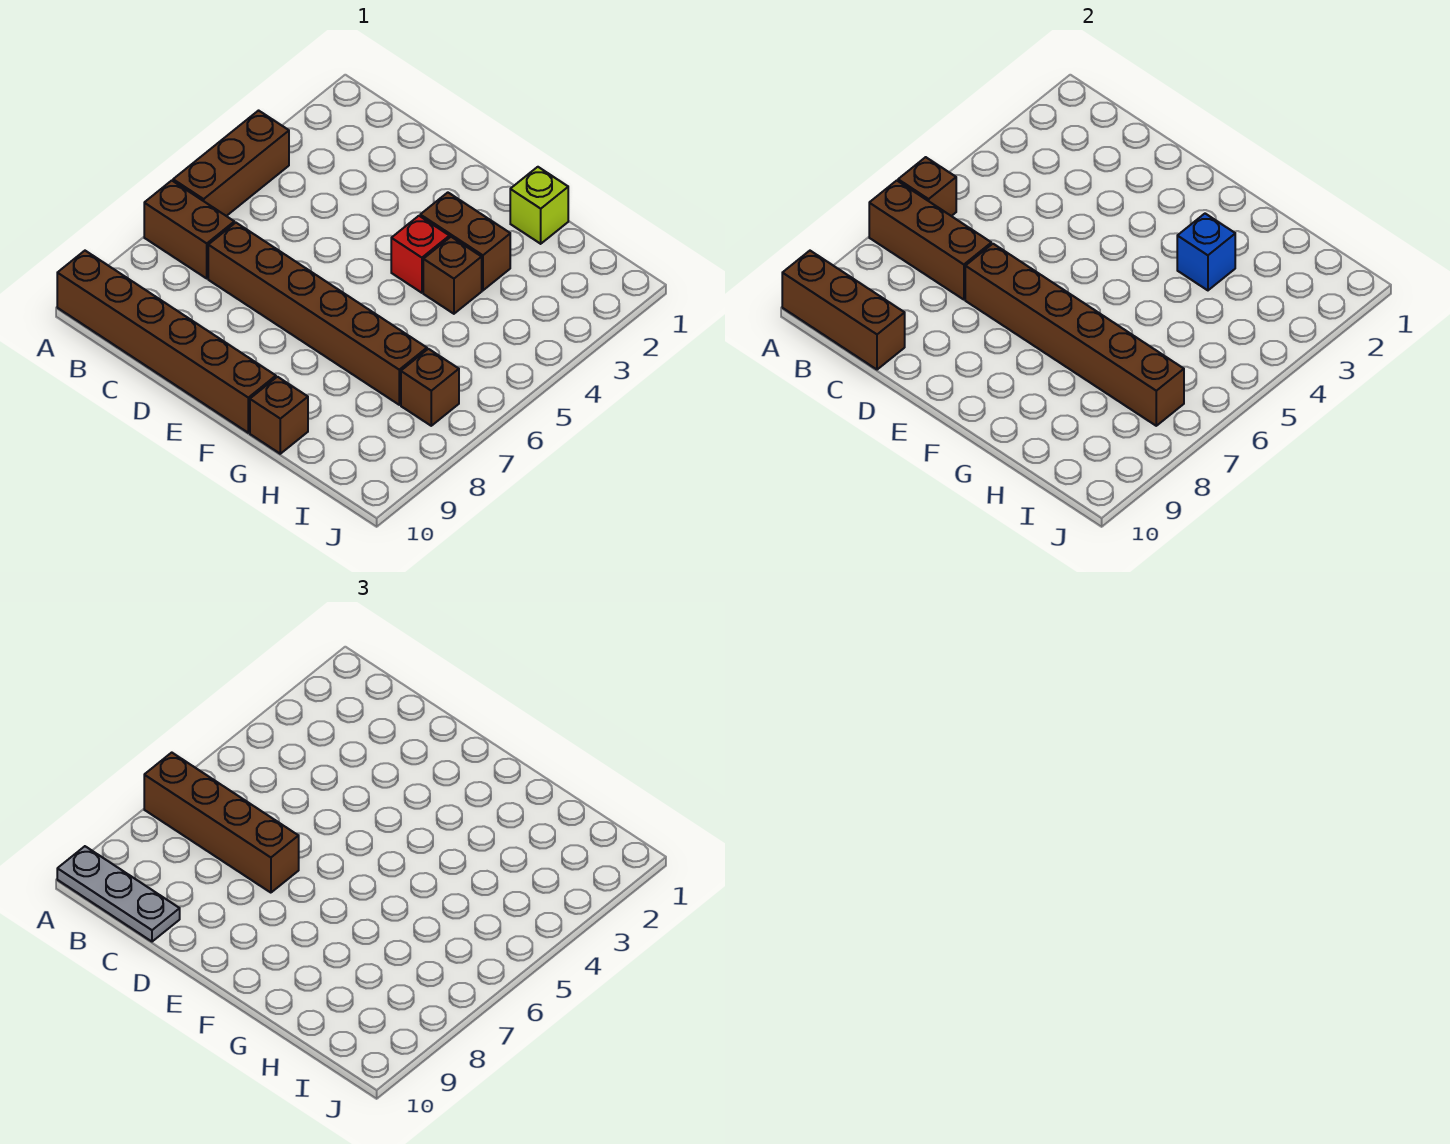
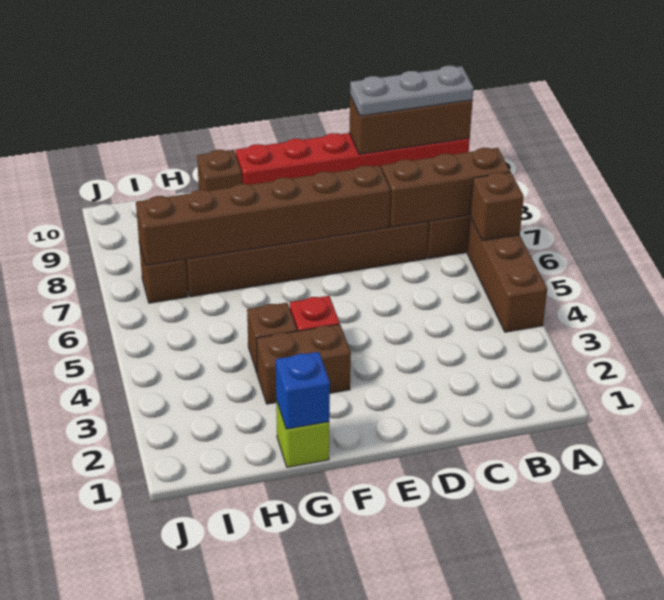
brown 1x4 brick [144,753,299,893] -> none
brown 1x6 brick [57,251,276,433] -> red 1x6 brick [236,133,470,185]
blue 1x1 brick [1177,214,1235,290] -> blue 1x1 brick moved to [276,352,330,429]

